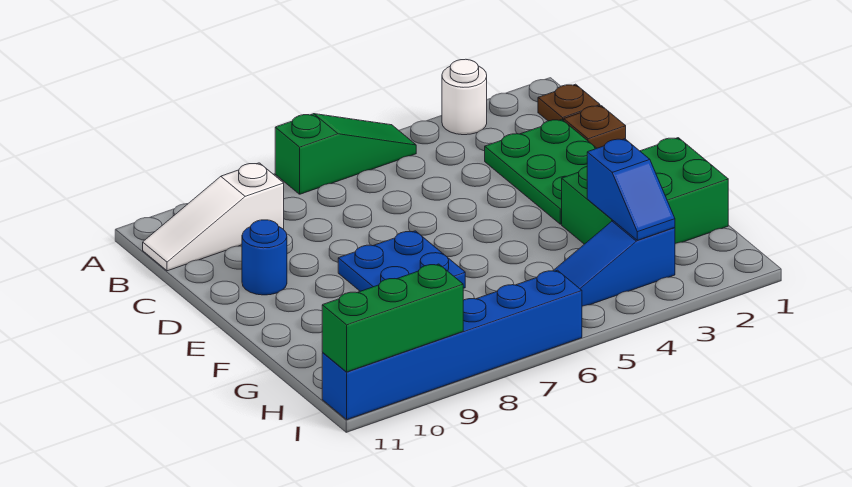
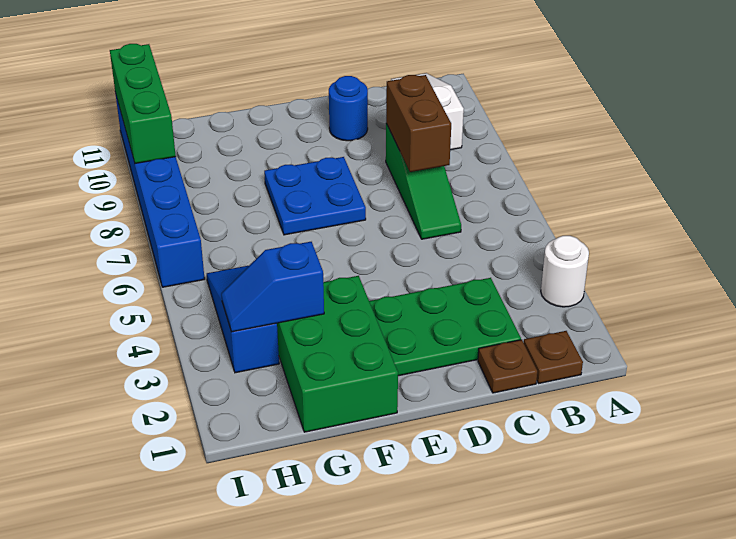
green 1x3 slope [275,114,416,194] -> green 1x3 slope moved to [386,124,461,239]
none -> brown 1x2 brick [386,75,451,172]

